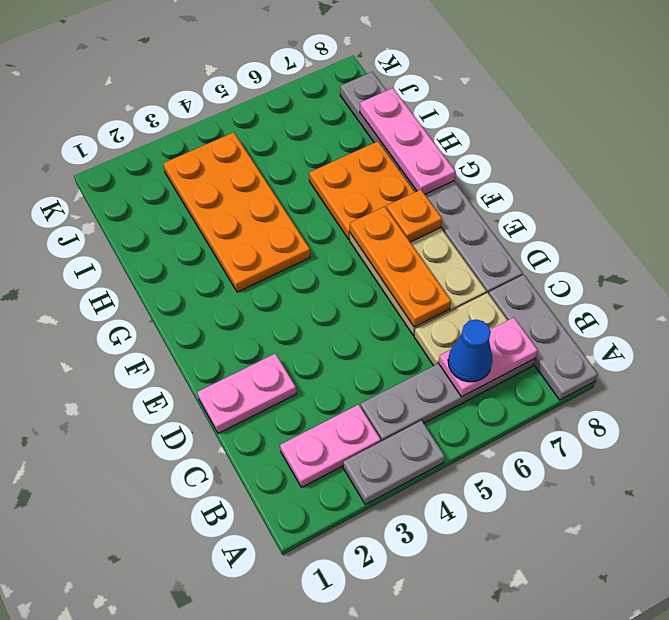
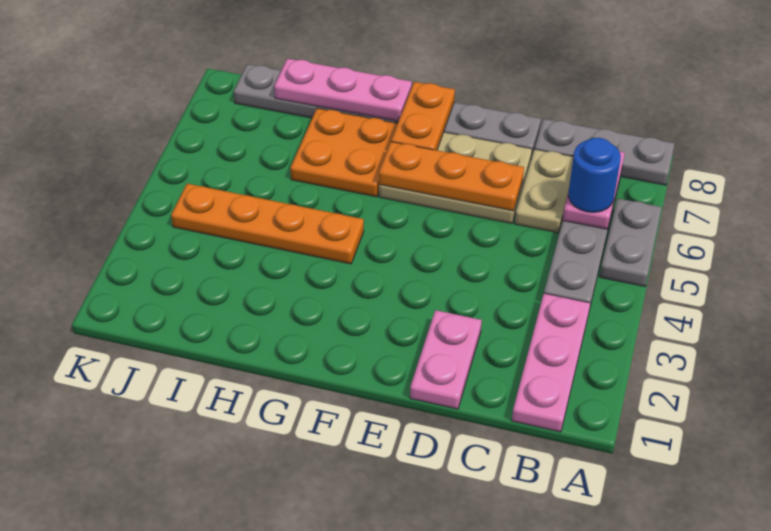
grey 1x2 plate [343,421,445,505] -> grey 1x2 plate moved to [600,198,662,287]
pink 1x2 plate [280,404,381,487] -> pink 1x3 plate [512,293,590,432]
blue 1x1 cone [448,319,493,382] -> blue 1x1 round brick [568,138,621,212]
orange 1x1 plate [386,190,442,242] -> orange 1x2 plate [391,82,455,150]
orange 2x4 plate [163,132,310,292] -> orange 1x4 plate [171,184,364,264]

